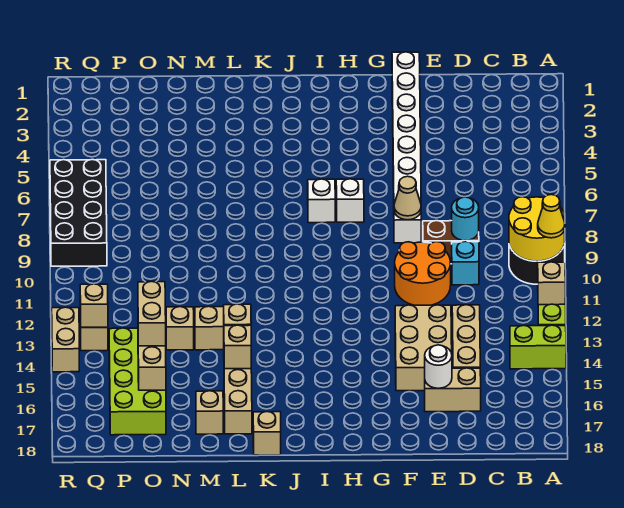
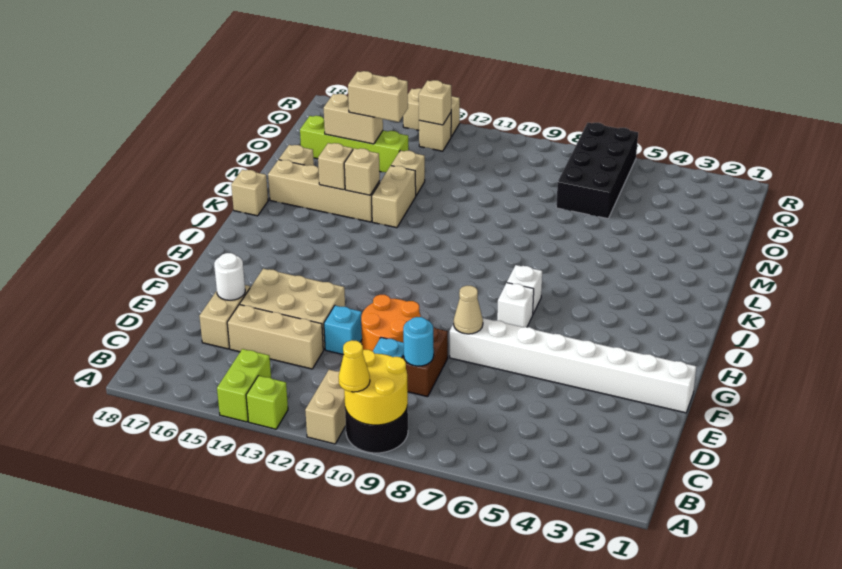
tan 1x1 brick [538,262,565,305] -> tan 1x2 brick [305,370,346,444]
none -> cyan 1x1 brick [324,306,362,355]
lime 2x4 brick [109,328,166,435] -> lime 1x4 brick [300,116,408,172]
black 2x4 brick [50,160,107,266] -> black 2x4 brick turned to [556,123,638,219]

